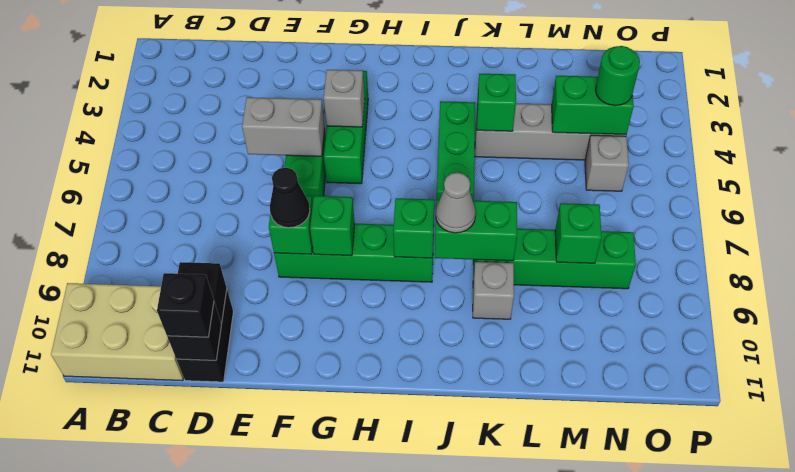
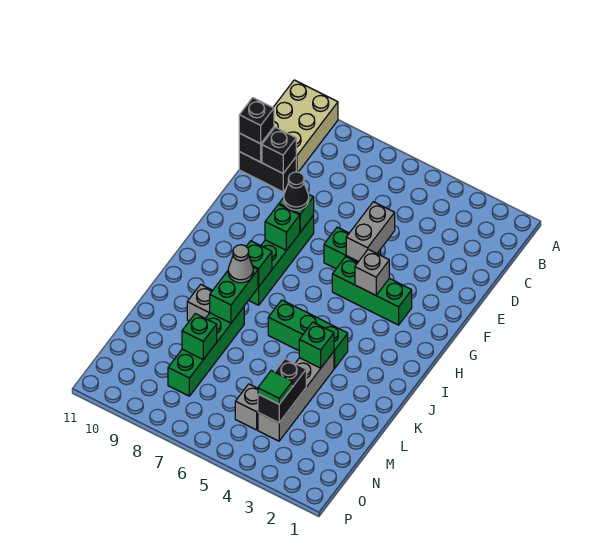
green 1x2 brick [552,76,634,135] -> black 1x2 brick [258,359,306,423]
green 1x1 round brick [596,46,640,106] -> green 1x1 tile [258,371,292,404]

